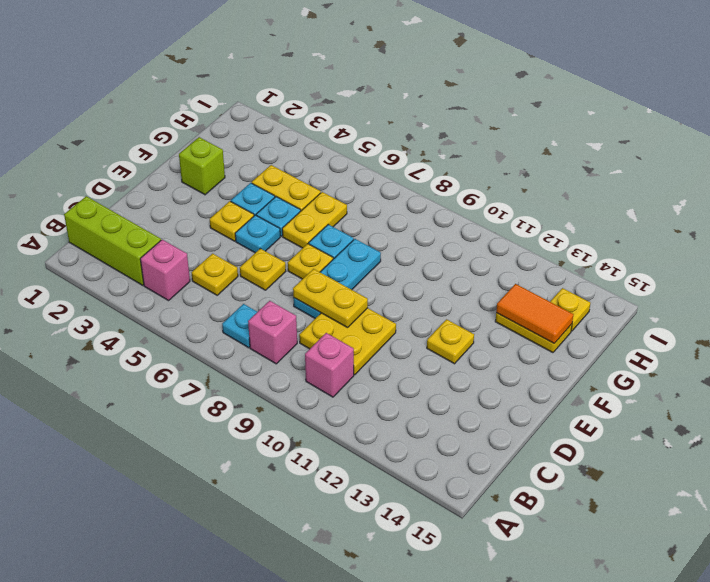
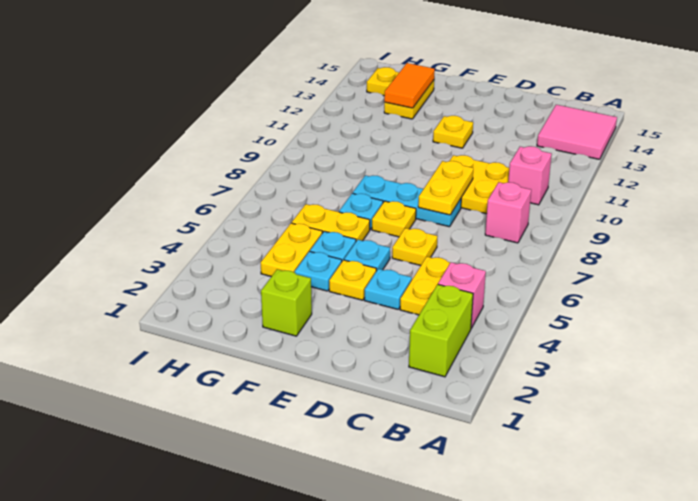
none -> pink 2x2 tile [537,105,617,159]
lime 1x3 brick [64,196,161,285] -> lime 1x2 brick [409,284,473,377]
cyan 1x1 plate [222,304,257,348] -> cyan 1x1 plate moved to [364,269,412,309]
yellow 1x1 plate [192,254,238,295] -> yellow 1x2 plate [400,257,450,315]

